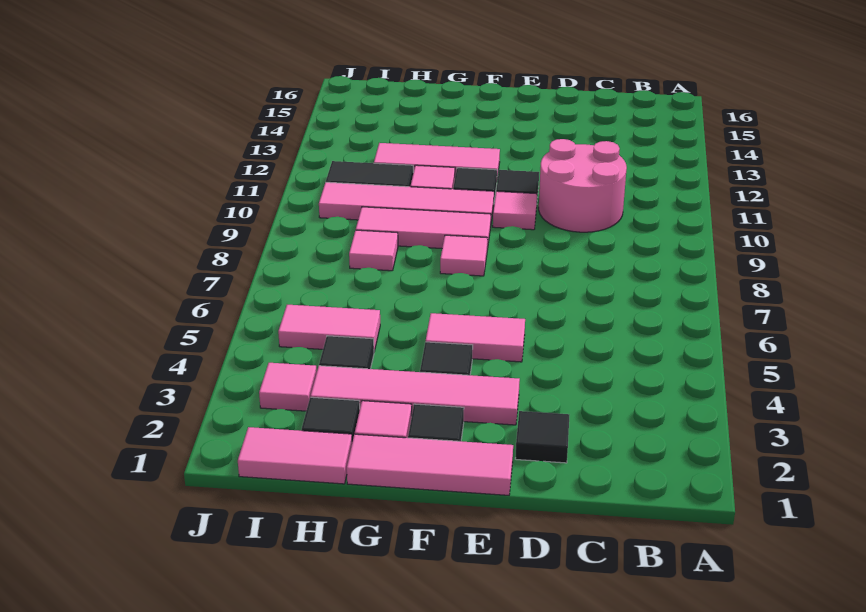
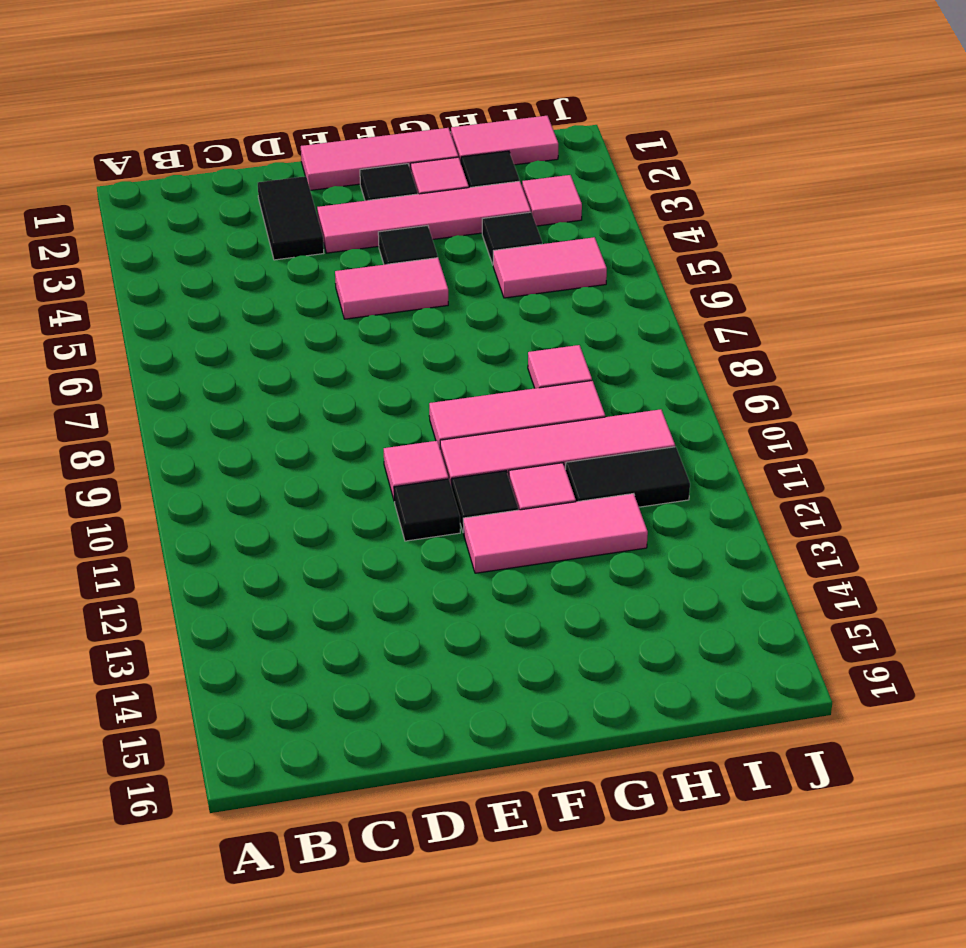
pink 2x2 round brick [539,139,627,232] -> none
black 1x1 tile [515,411,569,463] -> black 1x2 tile [258,176,324,260]
pink 1x1 tile [440,235,488,276] -> none

